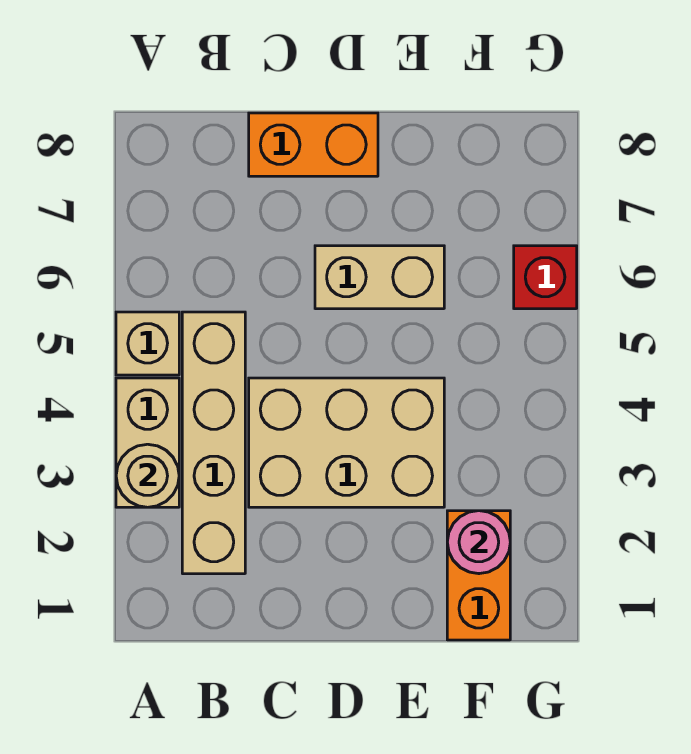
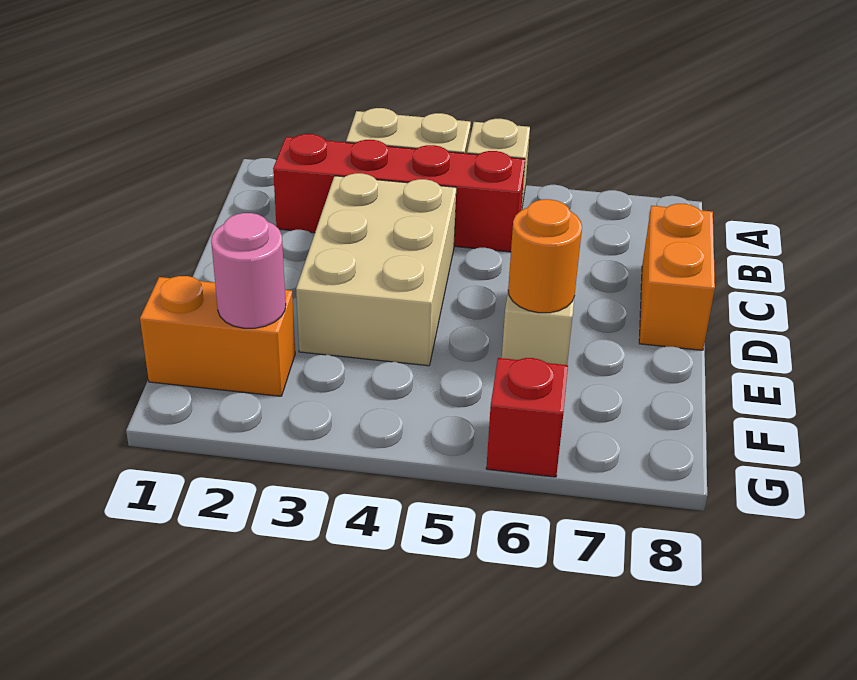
tan 1x1 round brick [116,444,179,507] -> none
tan 1x4 brick [182,312,245,574] -> red 1x4 brick [273,134,525,252]
none -> orange 1x1 round brick [508,199,582,313]

